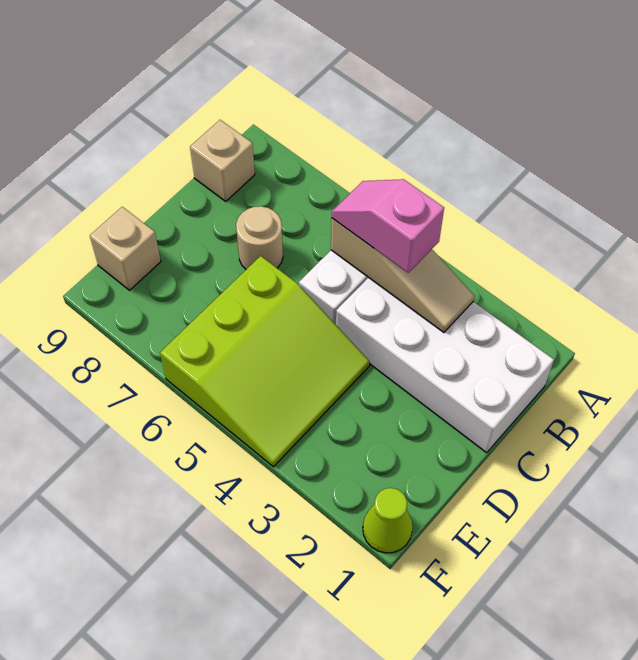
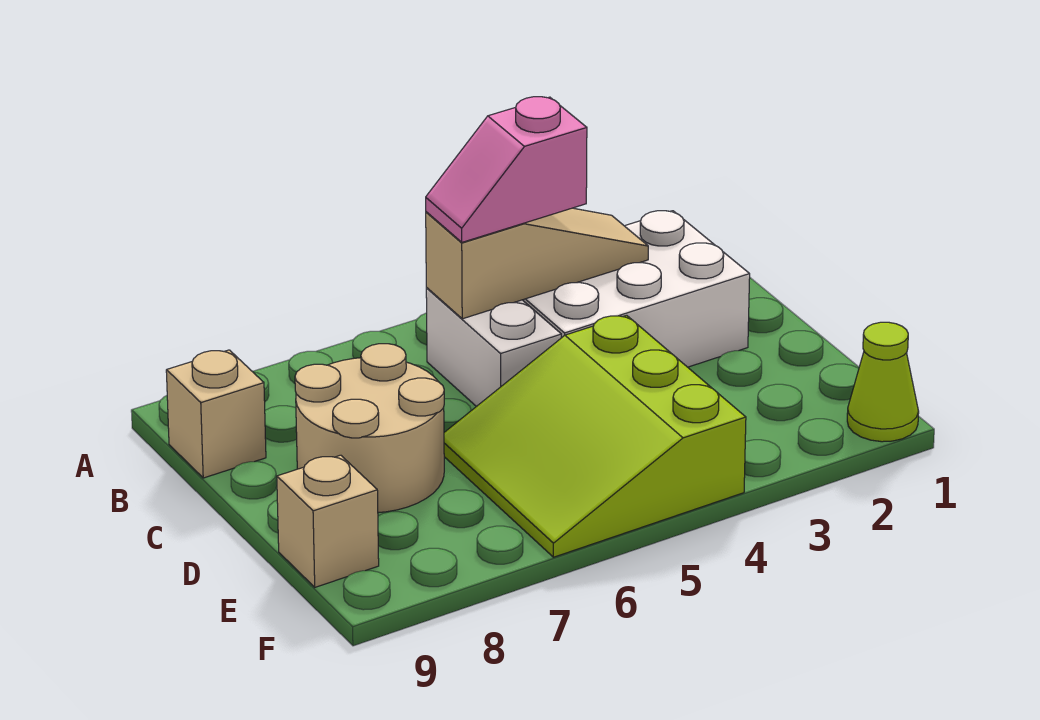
white 2x4 brick [336,277,554,453] -> white 2x3 brick [523,211,750,367]
tan 1x1 round brick [236,206,283,269] -> tan 2x2 round brick [295,344,444,513]
lime 3x3 slope [160,256,370,467] -> lime 3x3 slope turned to [444,315,746,557]

